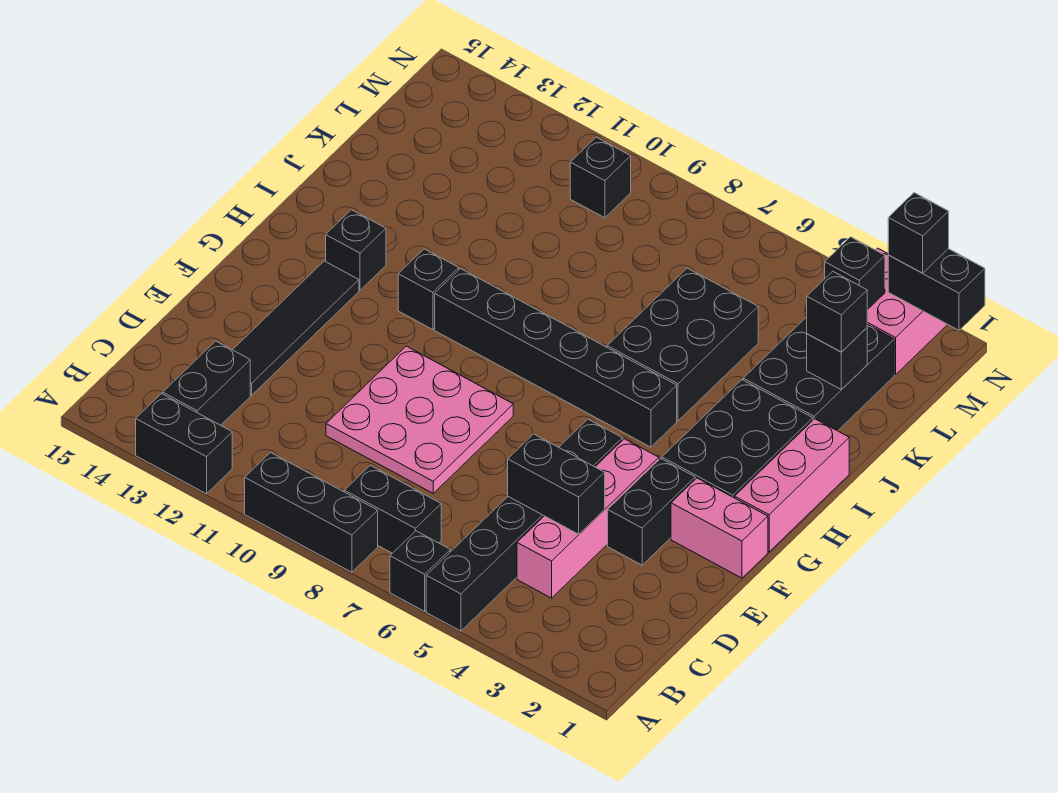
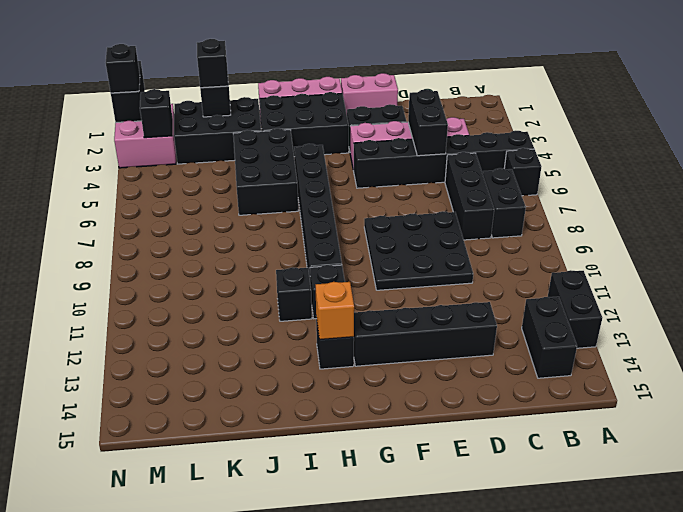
black 1x3 brick [245,452,378,572] -> black 1x3 brick moved to [445,152,494,240]
black 1x2 brick [163,341,250,425] -> black 1x2 brick turned to [522,297,577,378]
pink 3x3 plate [326,346,513,493] -> black 3x3 plate [364,211,473,290]
black 1x4 tile [233,261,359,395] -> black 1x4 brick [354,302,497,366]
pink 1x2 brick [671,478,768,578] -> pink 1x2 brick turned to [341,73,398,113]
none -> orange 1x1 brick [316,282,354,340]
black 2x3 brick [607,268,758,421] -> black 2x3 brick turned to [233,128,298,215]
black 1x1 brick [570,137,631,218] -> black 1x1 brick moved to [276,267,312,321]

